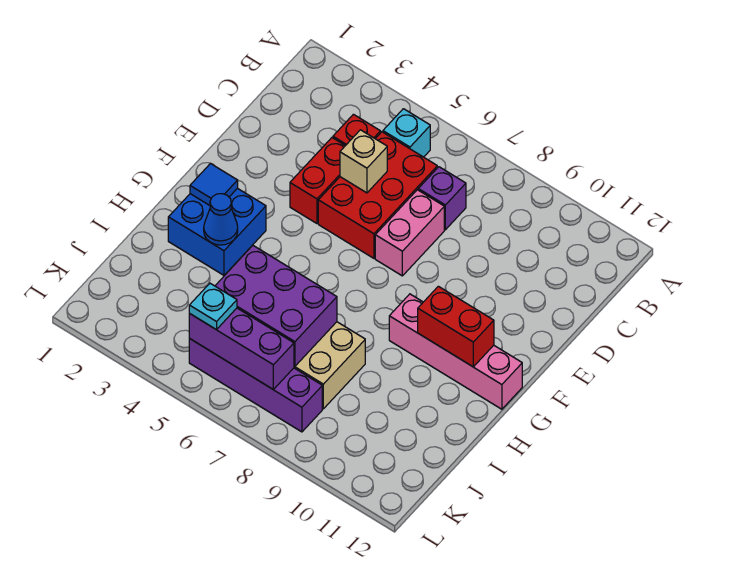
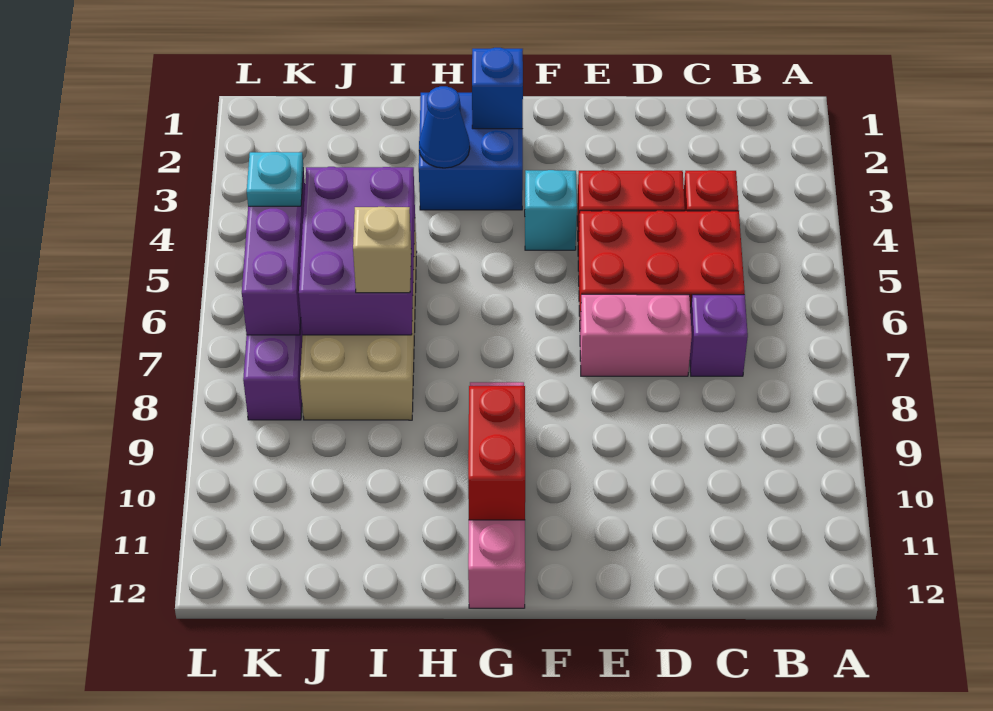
cyan 1x1 brick [383,109,430,157] -> cyan 1x1 brick moved to [525,170,577,250]
tan 1x1 brick [340,130,387,193] -> tan 1x1 brick moved to [353,207,411,293]
blue 1x1 tile [190,163,238,205] -> blue 1x1 brick [472,48,523,129]

